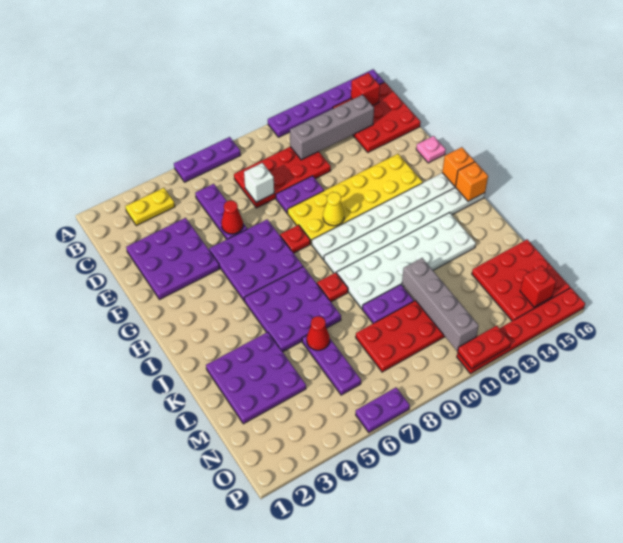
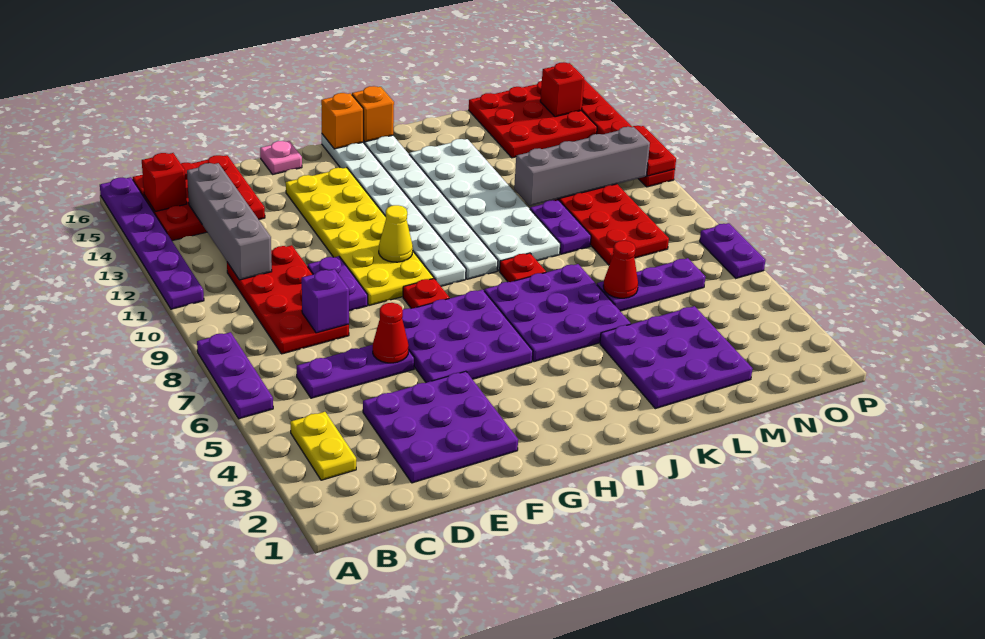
white 1x1 brick [244,163,274,202] -> purple 1x1 brick [302,269,349,333]

